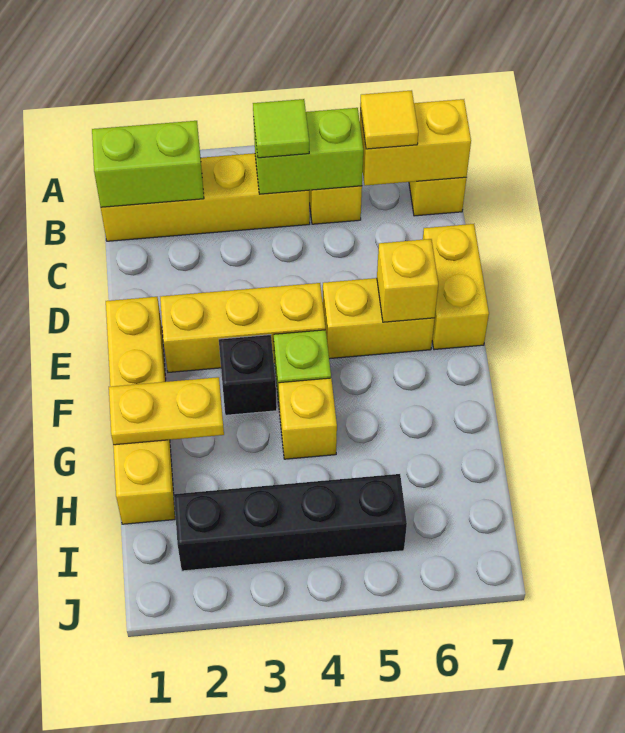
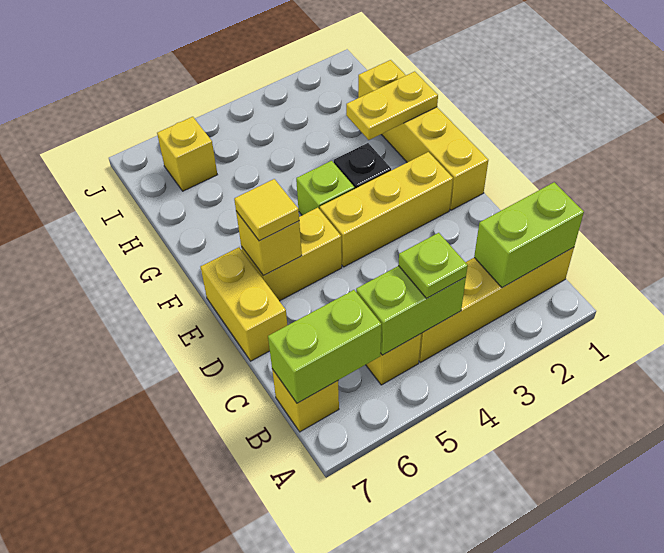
lime 1x1 tile [253,99,309,158] -> lime 1x1 plate [398,233,468,298]
yellow 1x2 brick [360,99,471,186] -> lime 1x2 brick [268,290,381,403]
yellow 1x1 tile [360,90,418,149] -> yellow 1x1 tile moved to [234,179,299,241]
yellow 1x1 brick [279,378,337,459] -> yellow 1x1 brick moved to [157,117,217,191]
black 1x4 brick [174,474,407,571] -> none

